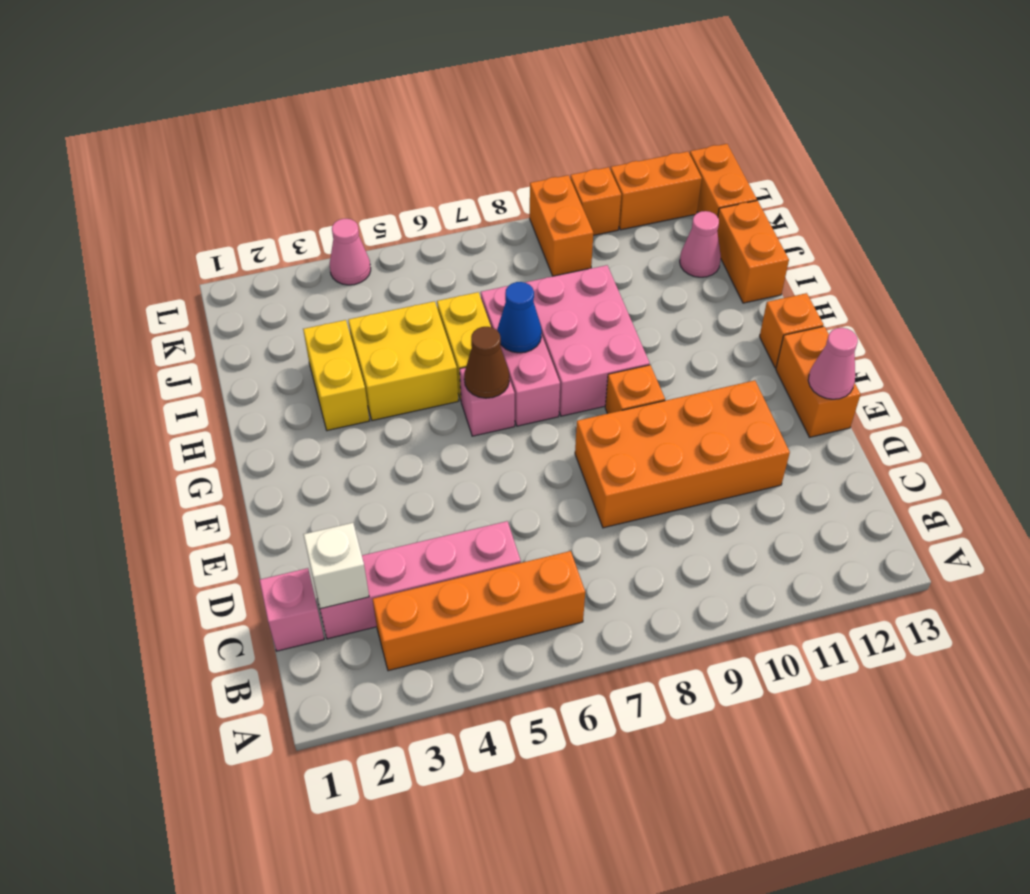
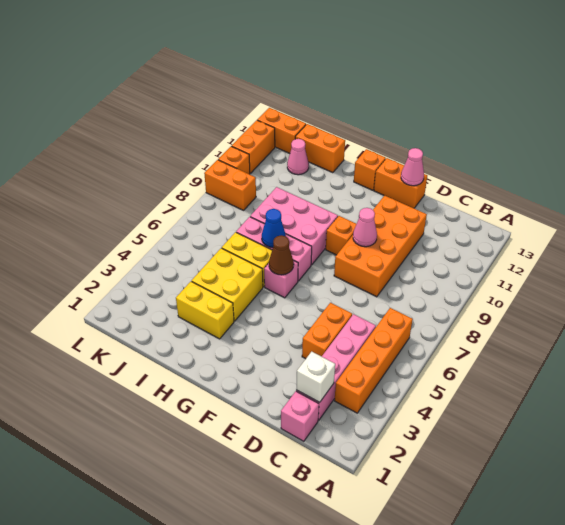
none -> orange 1x2 brick [302,303,352,359]
pink 1x1 cone [330,219,371,285] -> pink 1x1 cone moved to [353,208,377,247]

